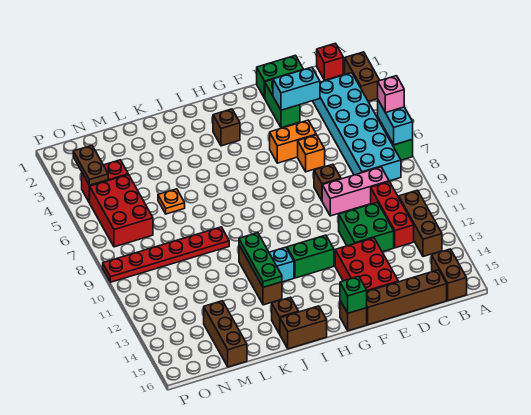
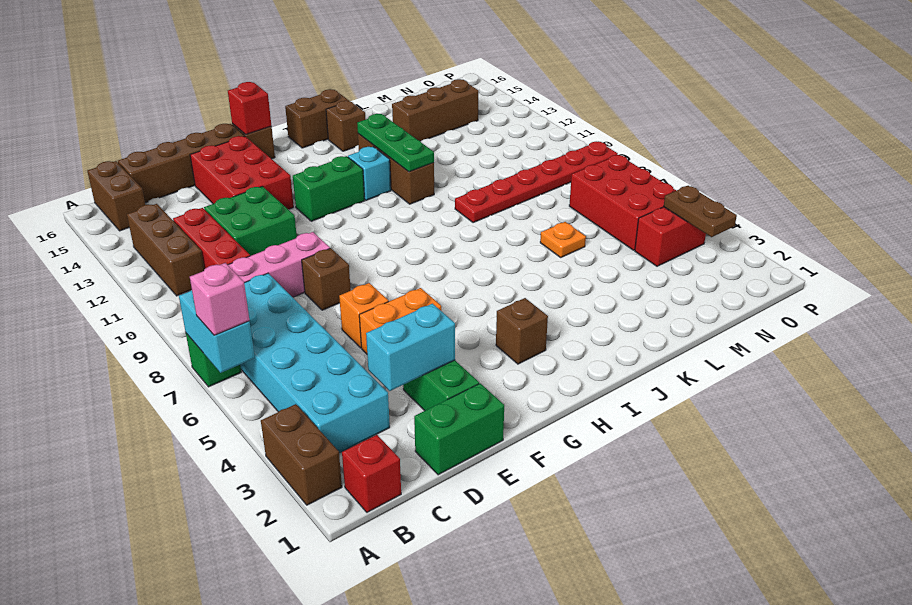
green 1x1 brick [340,276,367,313] -> red 1x1 brick [228,82,271,135]
brown 1x3 brick [204,301,247,367] -> brown 1x3 brick turned to [392,79,479,141]

